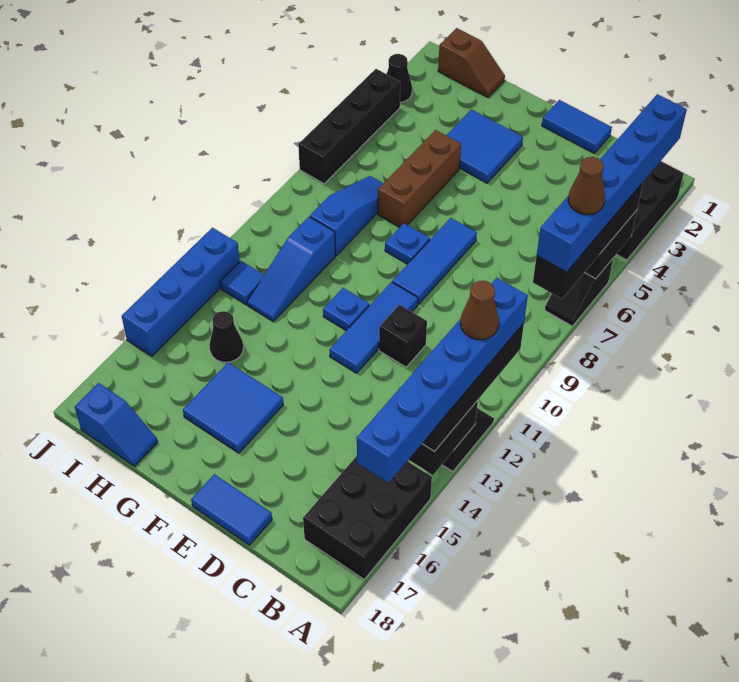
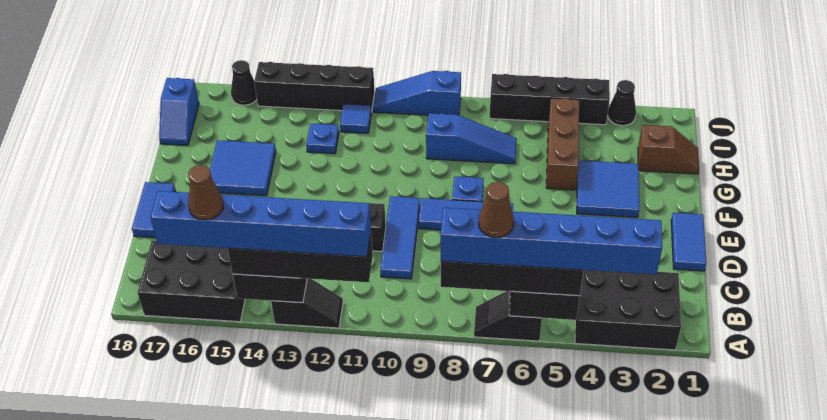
brown 1x1 cone [460,281,499,340] -> brown 1x1 cone moved to [188,165,224,220]
blue 1x3 tile [329,282,418,373] -> blue 1x3 tile turned to [380,196,420,279]
blue 1x1 plate [323,288,369,331] -> blue 1x1 plate moved to [306,124,339,154]
brown 1x3 brick [378,130,461,227] -> brown 1x3 brick turned to [546,98,579,190]
brown 1x2 slope [438,28,505,97] -> brown 1x2 slope turned to [638,125,699,174]
blue 1x3 slope [247,217,335,321] -> blue 1x3 slope moved to [373,71,461,115]
black 1x1 cone [209,311,243,362] -> black 1x1 cone moved to [231,60,257,105]
blue 1x4 brick [122,228,240,356] -> black 1x4 brick [254,62,375,112]

